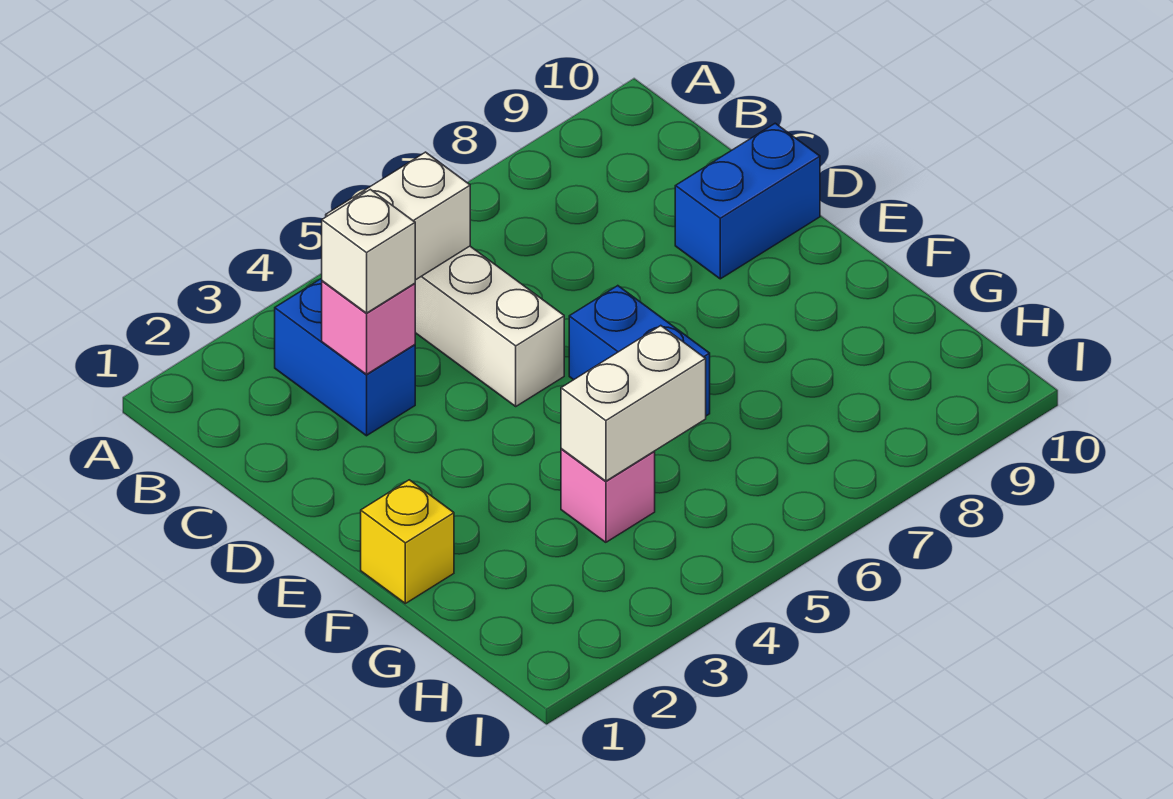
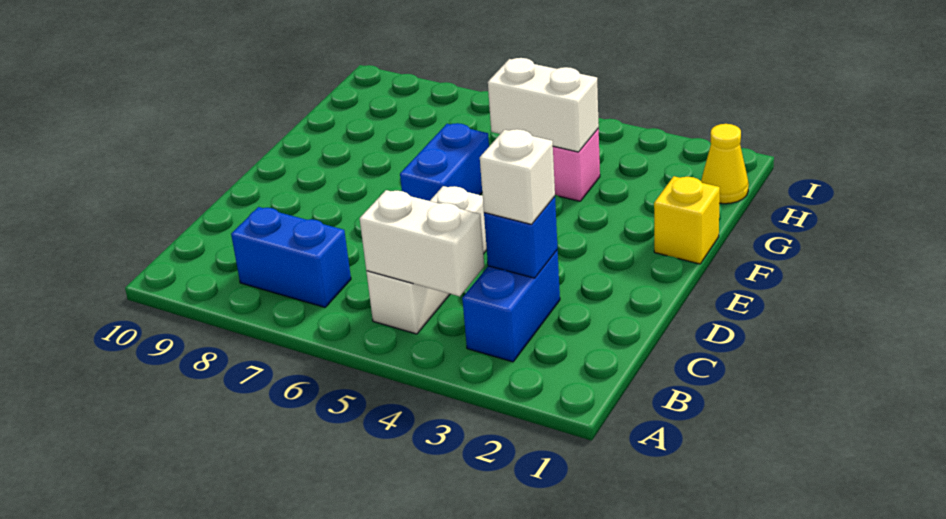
pink 1x1 brick [322,281,415,374] -> blue 1x1 brick [484,197,558,278]
blue 1x2 brick [675,123,820,279] -> blue 1x2 brick moved to [231,207,351,307]
none -> yellow 1x1 cone [701,124,749,204]

